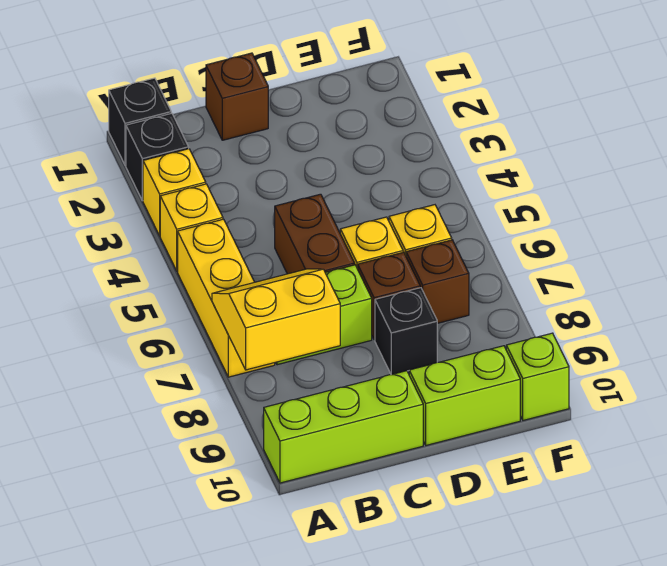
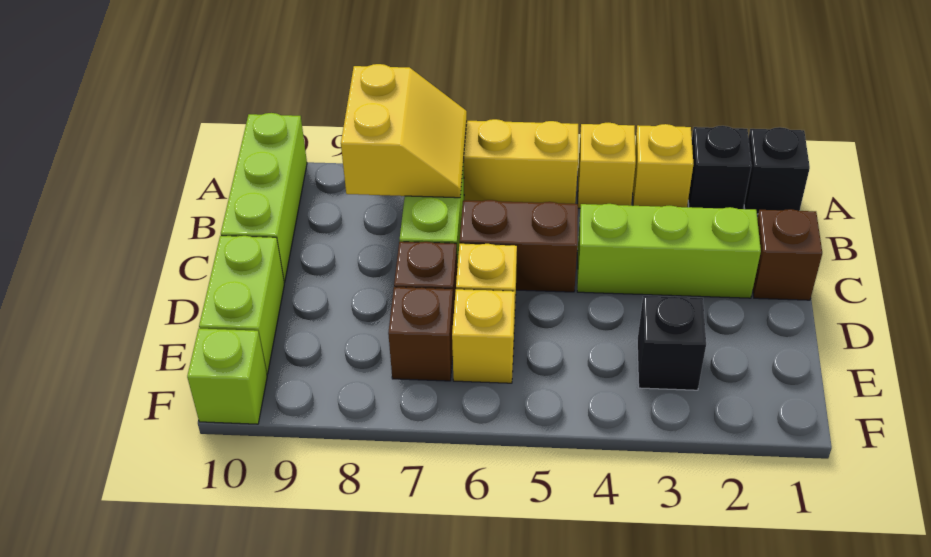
none -> lime 1x3 brick [577,204,761,298]
black 1x1 brick [375,288,437,375] -> black 1x1 brick moved to [637,296,706,390]

